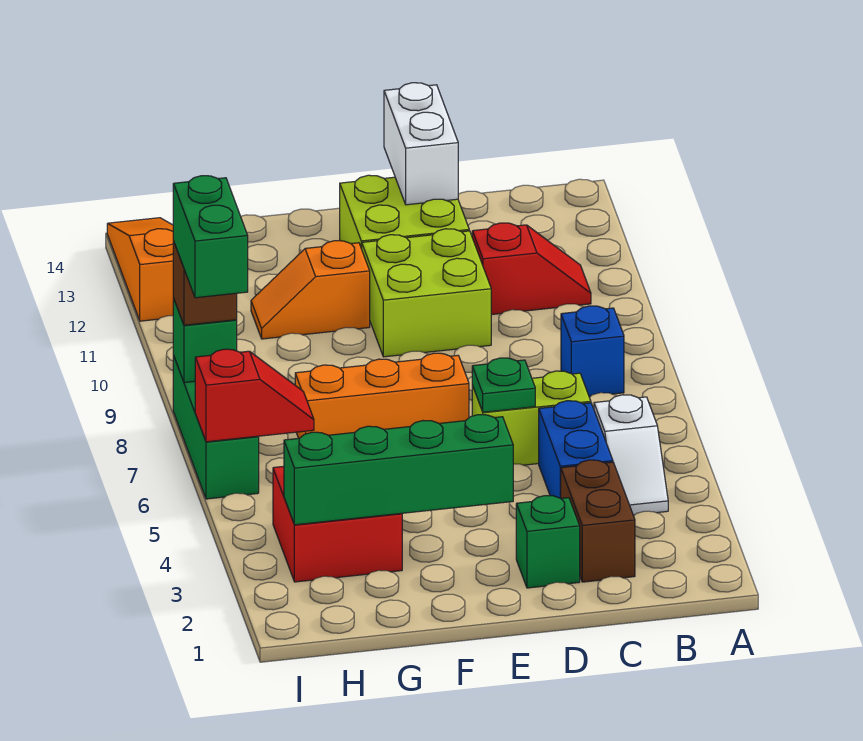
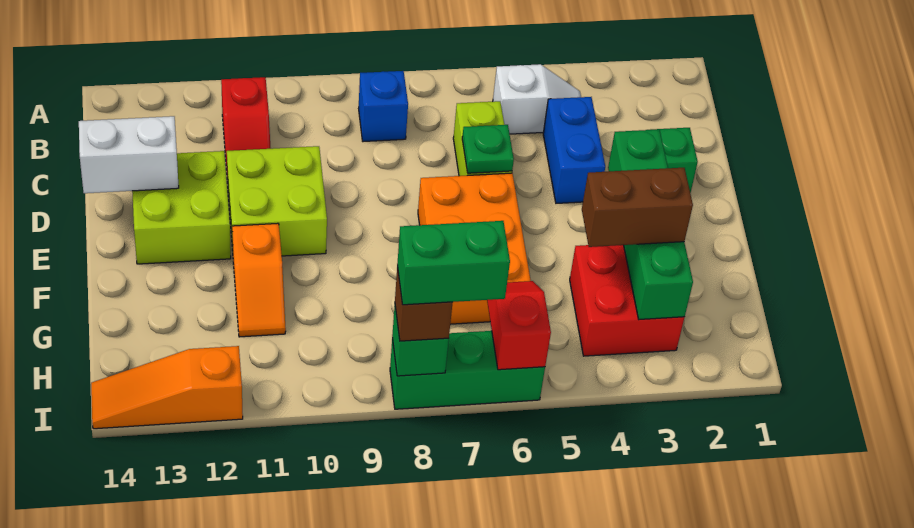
red 1x2 slope [472,223,591,315] -> red 1x2 slope turned to [221,77,271,182]
brown 1x2 brick [561,460,635,582] -> brown 1x2 brick moved to [582,168,693,247]
blue 1x2 brick [539,401,613,498] -> blue 1x2 brick turned to [543,97,605,203]
orange 1x3 brick [295,353,469,438] -> orange 2x3 brick [418,173,531,324]

